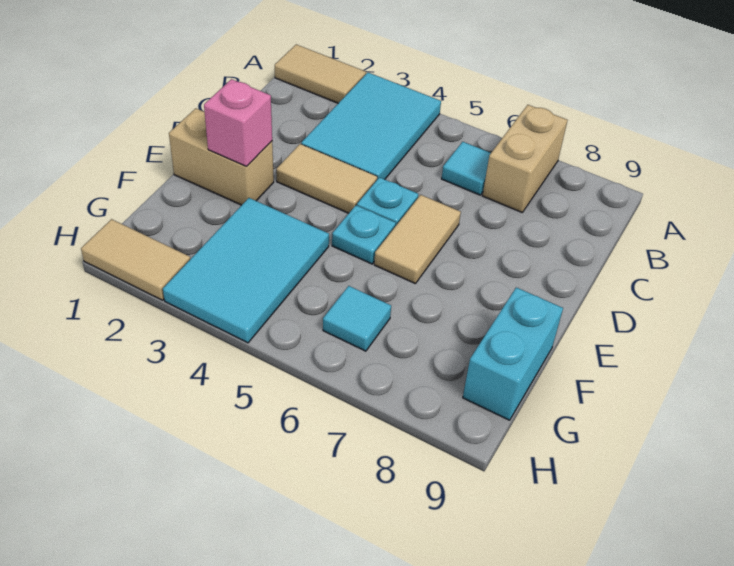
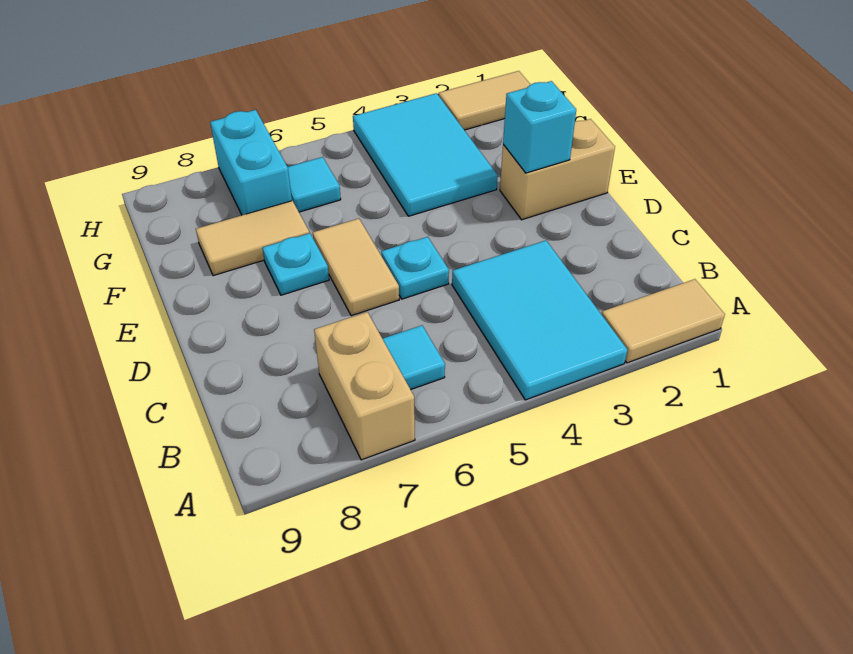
tan 1x2 tile [276,144,377,213] -> tan 1x2 tile moved to [196,201,309,276]
pink 1x1 brick [204,79,272,166] -> cyan 1x1 brick [503,81,576,173]
cyan 1x1 plate [332,205,396,264] -> cyan 1x1 plate moved to [263,233,329,295]
cyan 1x2 brick [463,287,563,420] -> cyan 1x2 brick moved to [210,110,292,215]

